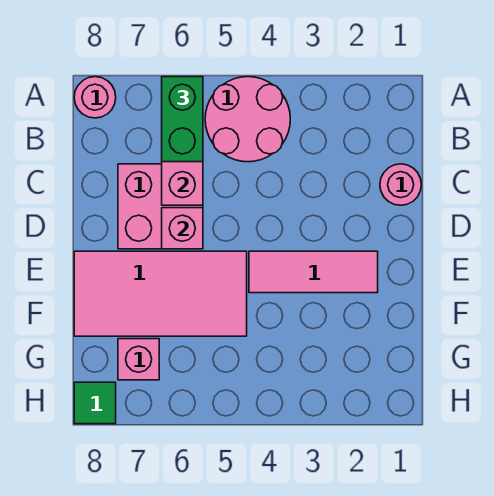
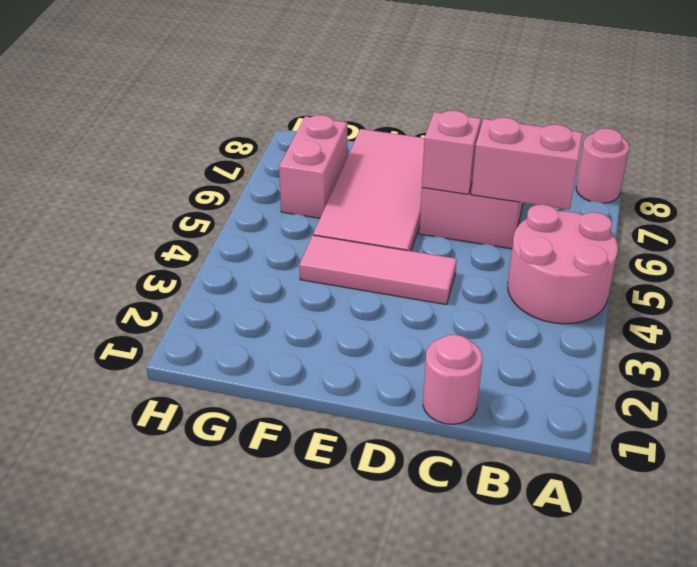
green 1x2 brick [162,77,203,162] -> none
pink 1x3 tile [249,251,378,293] -> pink 1x3 tile turned to [299,235,457,305]
pink 1x1 brick [118,339,159,380] -> pink 1x2 brick [279,115,347,218]
green 1x1 tile [74,382,116,424] -> none

